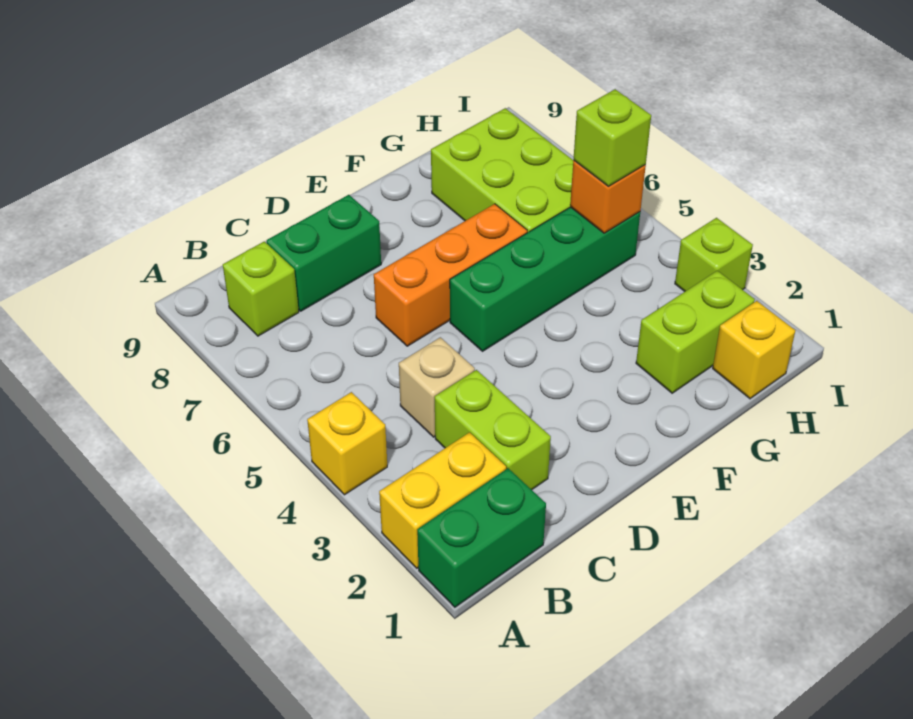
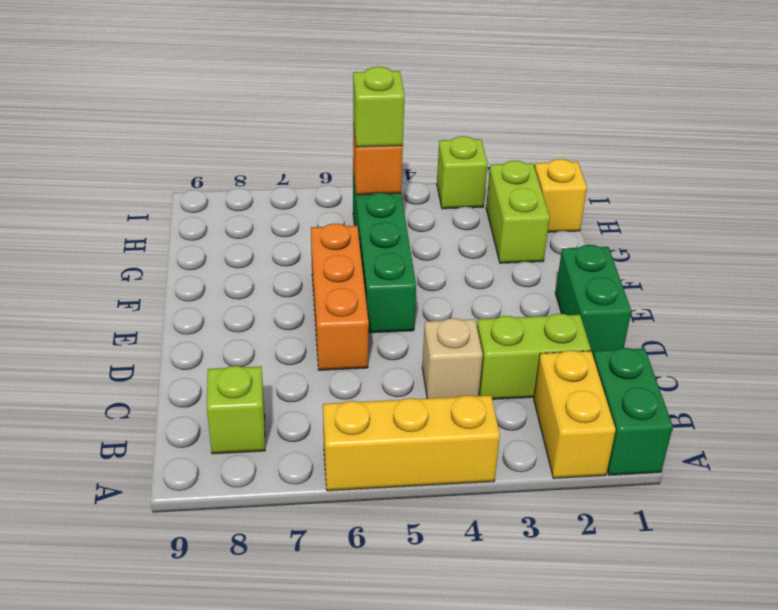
yellow 1x1 brick [307,392,387,495] -> yellow 1x3 brick [323,395,500,491]
green 1x2 brick [267,195,381,311] -> green 1x2 brick moved to [555,245,631,354]
lime 2x3 brick [431,108,573,233] -> none

